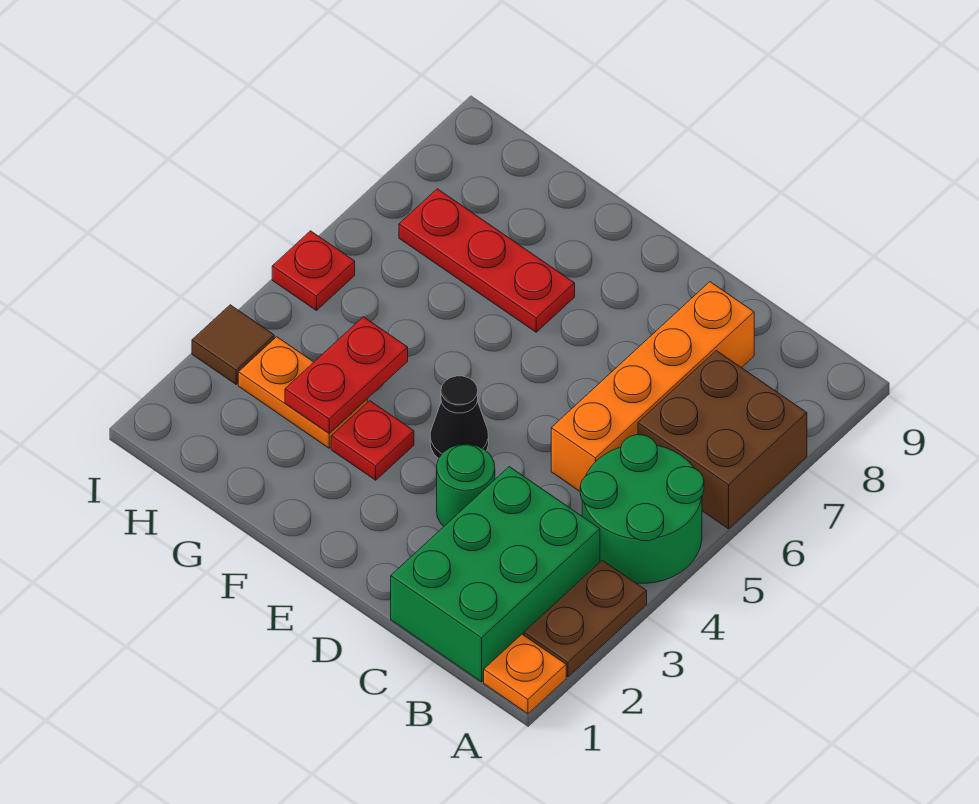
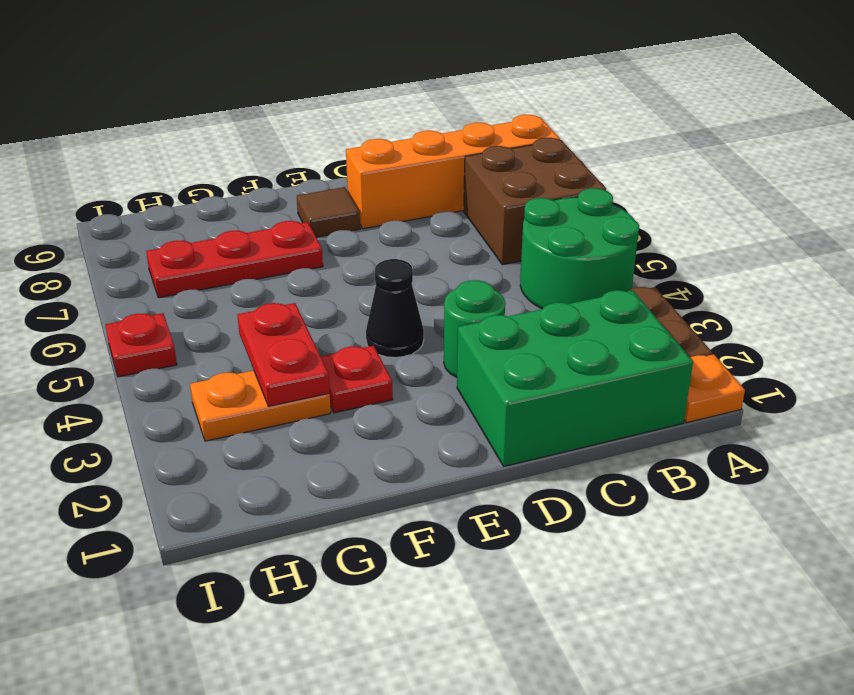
green 2x3 brick [391,467,600,682] -> green 2x3 brick turned to [457,290,693,466]
orange 1x4 brick [551,282,754,491] -> orange 1x4 brick turned to [346,115,560,229]
brown 1x1 tile [192,305,274,384] -> brown 1x1 tile moved to [297,187,360,237]

